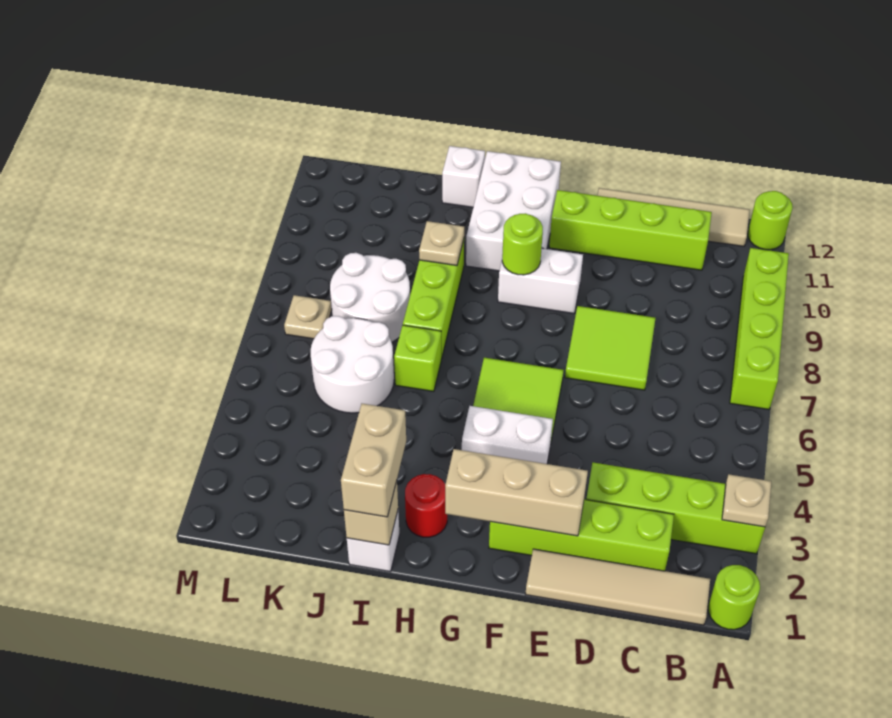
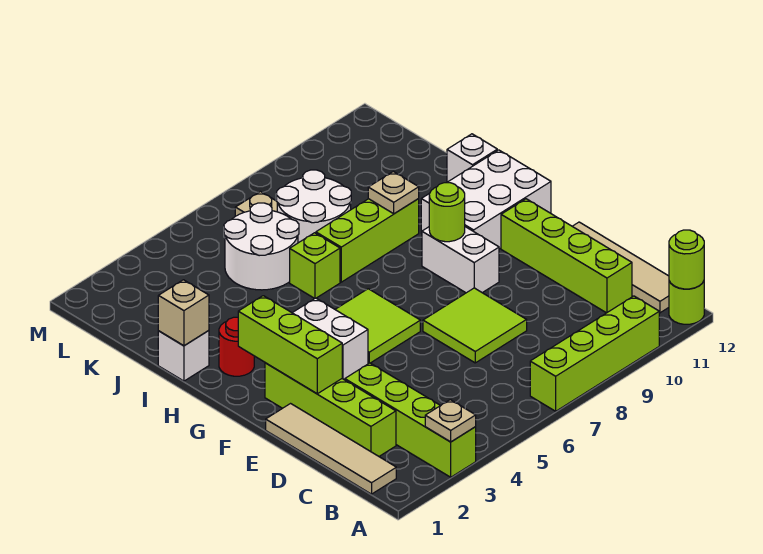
lime 1x1 round brick [708,565,760,630] -> lime 1x1 round brick moved to [669,230,704,289]
tan 1x3 brick [445,449,588,536] -> lime 1x3 brick [238,296,342,394]
tan 1x2 brick [341,404,406,517] -> none

